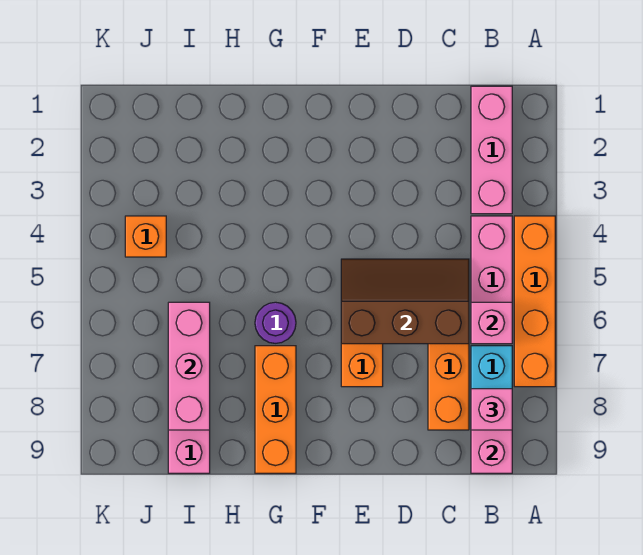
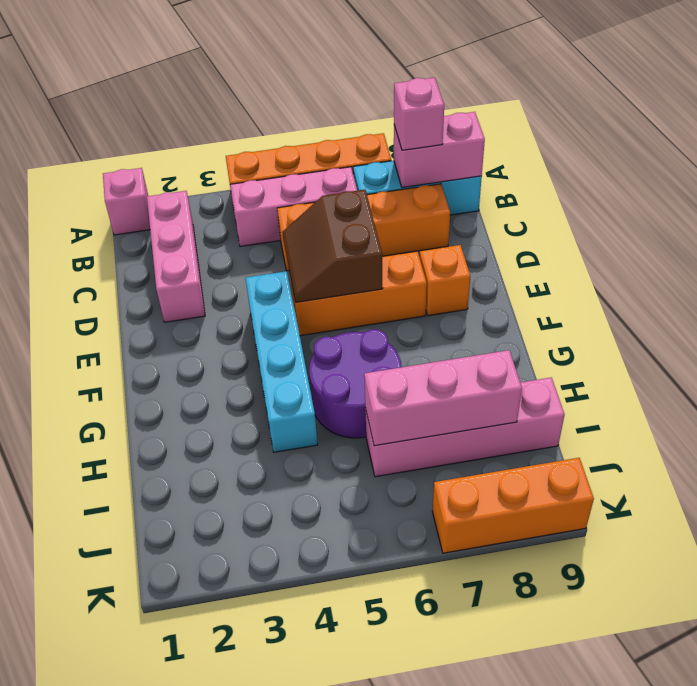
pink 1x3 brick [471,86,512,214] -> pink 1x3 brick turned to [147,191,205,322]
pink 1x1 brick [471,302,512,344] -> pink 1x1 brick moved to [103,168,150,235]
brown 2x3 slope [341,259,469,344] -> brown 2x2 slope [282,190,383,302]
none -> cyan 1x4 brick [246,271,318,452]
purple 1x1 round brick [255,302,296,343] -> purple 2x2 round brick [309,329,402,438]
orange 1x3 brick [255,346,296,473] -> orange 1x3 brick moved to [432,458,594,553]
orange 1x1 brick [125,216,166,257] -> orange 1x1 brick moved to [420,245,470,316]

